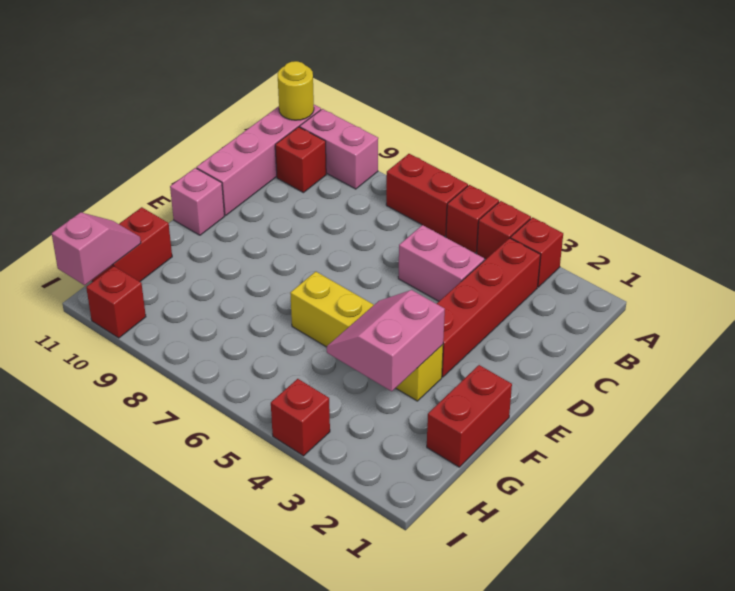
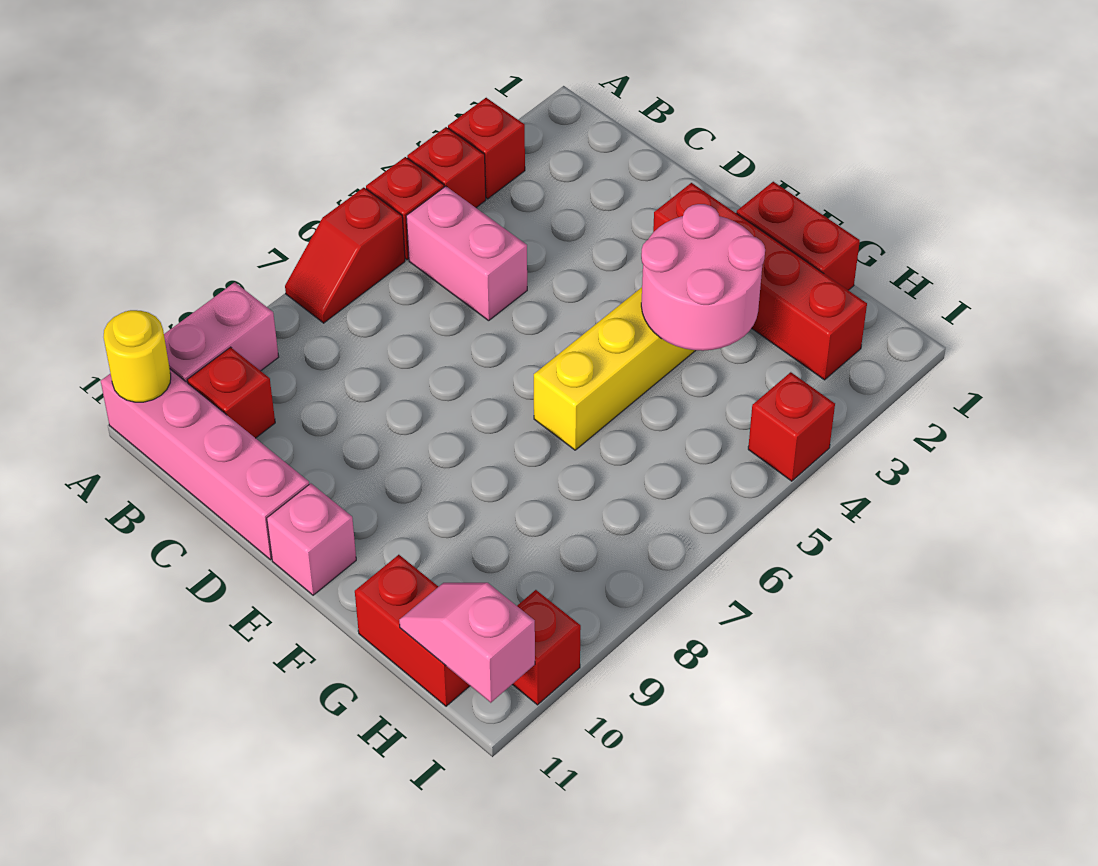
red 1x2 brick [386,154,468,237] -> red 1x2 slope [285,188,405,323]
red 1x4 brick [437,238,540,377] -> red 1x4 brick moved to [653,183,867,380]
pink 1x2 brick [398,225,484,301] -> pink 1x2 brick turned to [406,186,527,321]
pink 2x2 slope [327,290,445,391] -> pink 2x2 round brick [641,204,765,351]

